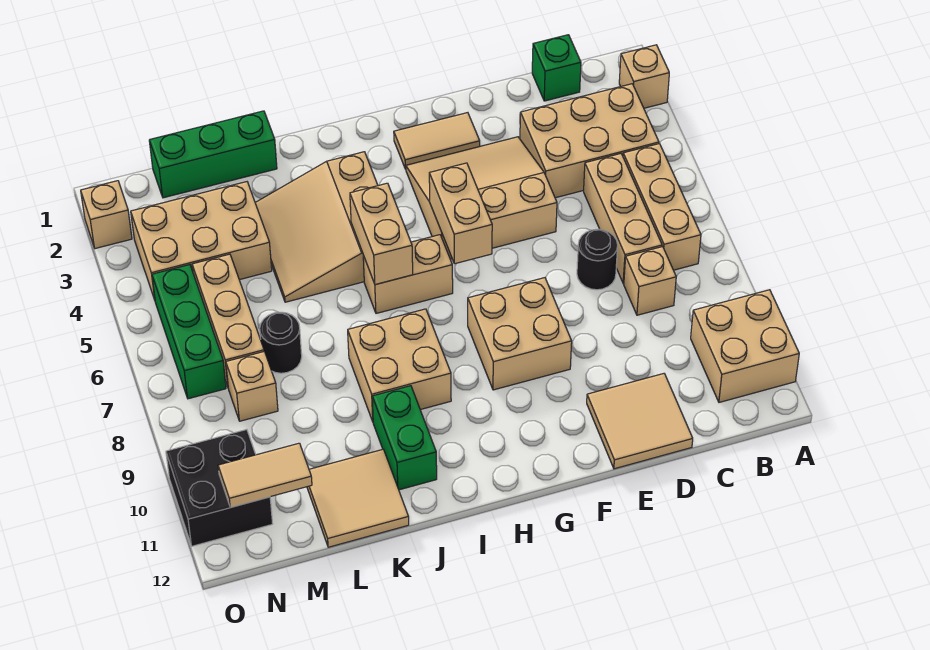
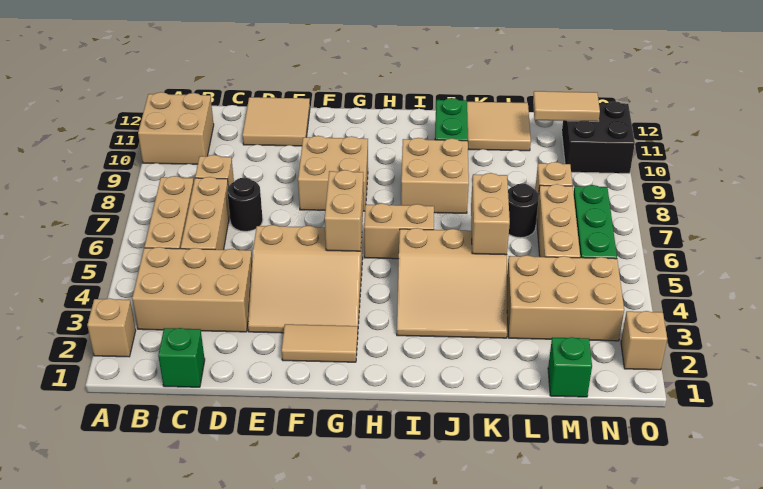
tan 3x3 slope [255,152,378,302] -> tan 3x3 slope turned to [397,228,507,338]
tan 1x2 brick [350,183,413,285] -> tan 1x2 brick moved to [471,173,510,255]
green 1x3 brick [149,111,277,198] -> green 1x1 brick [548,337,592,397]

